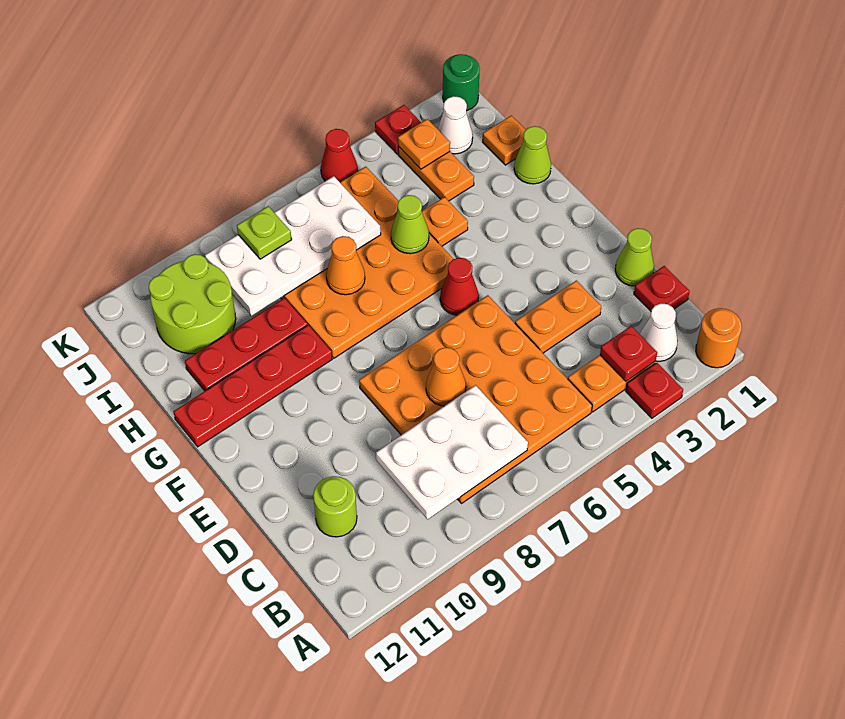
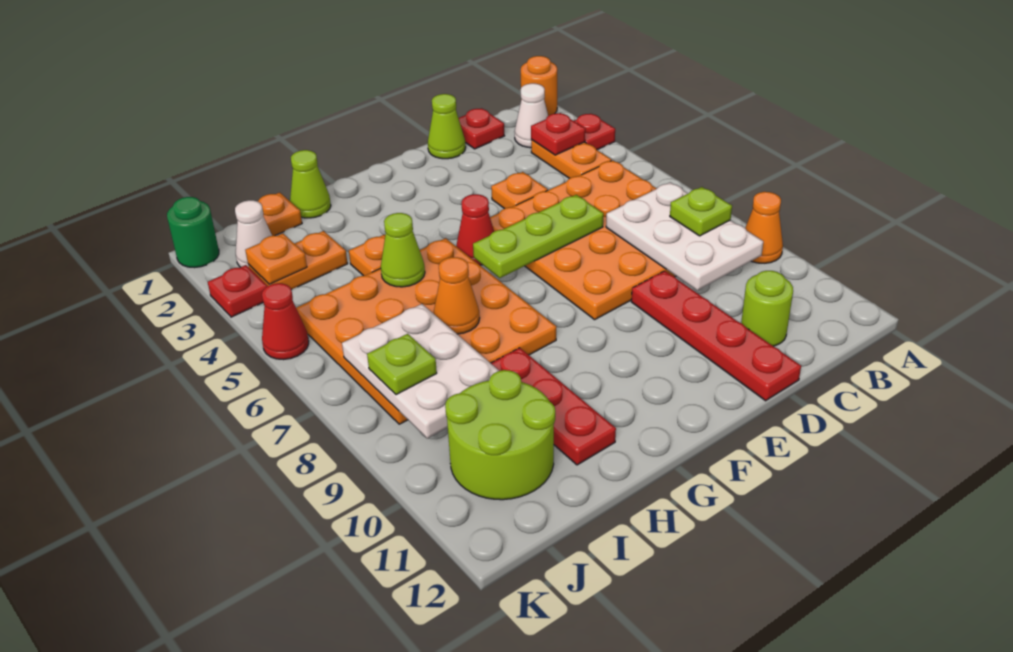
none -> lime 1x1 plate [670,187,732,236]
orange 1x2 plate [515,281,601,353] -> orange 1x1 plate [491,172,548,209]
none -> lime 1x3 plate [473,195,603,278]
orange 1x1 cone [426,347,466,406] -> orange 1x1 cone moved to [745,192,783,263]
red 1x4 plate [173,325,332,447] -> red 1x4 plate moved to [631,271,801,401]
white 2x4 plate [205,176,381,316] -> white 2x3 plate [342,304,499,439]

